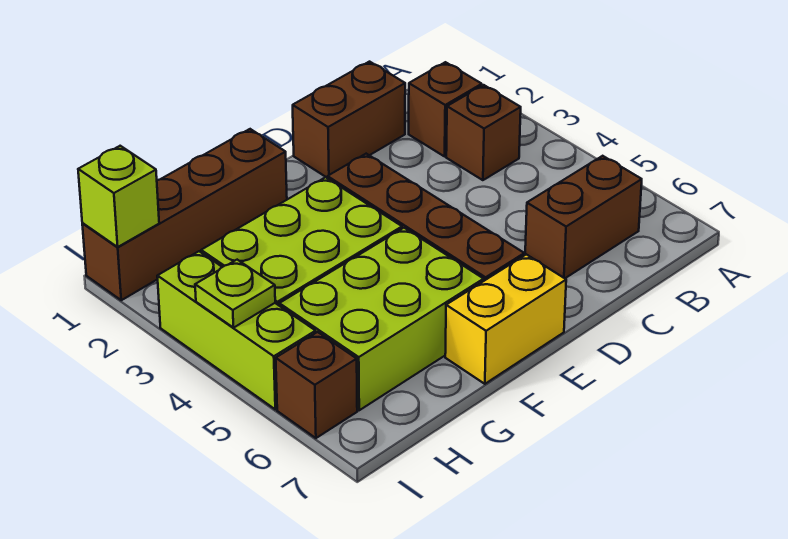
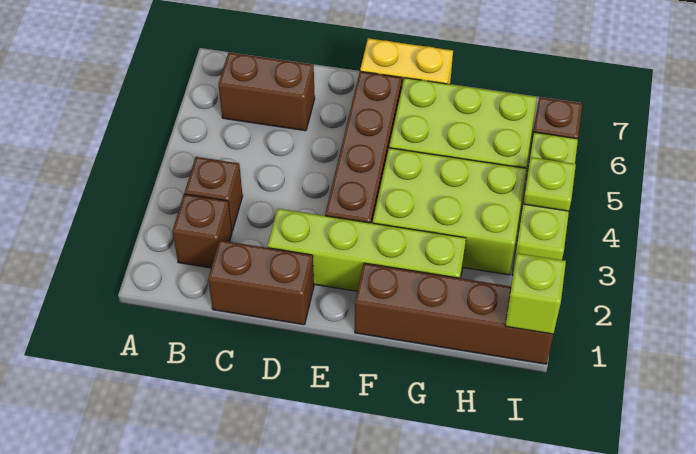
none -> lime 1x4 brick [268,209,466,291]

